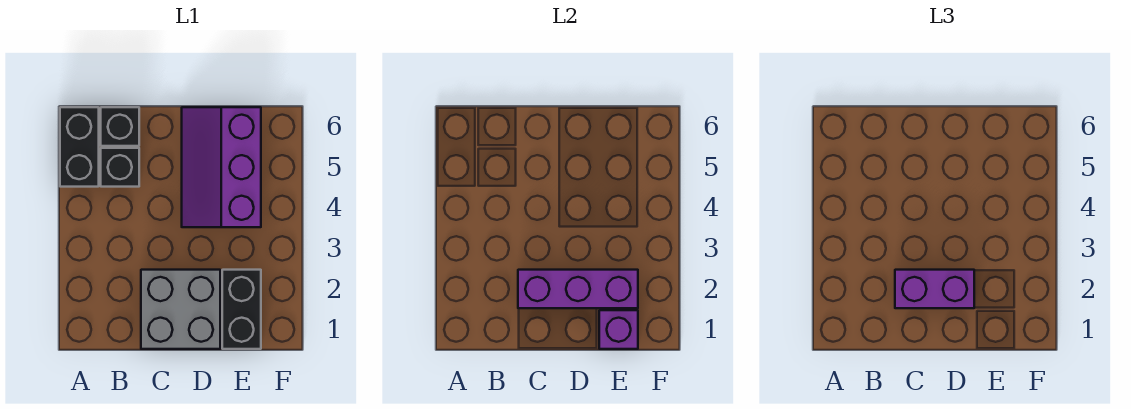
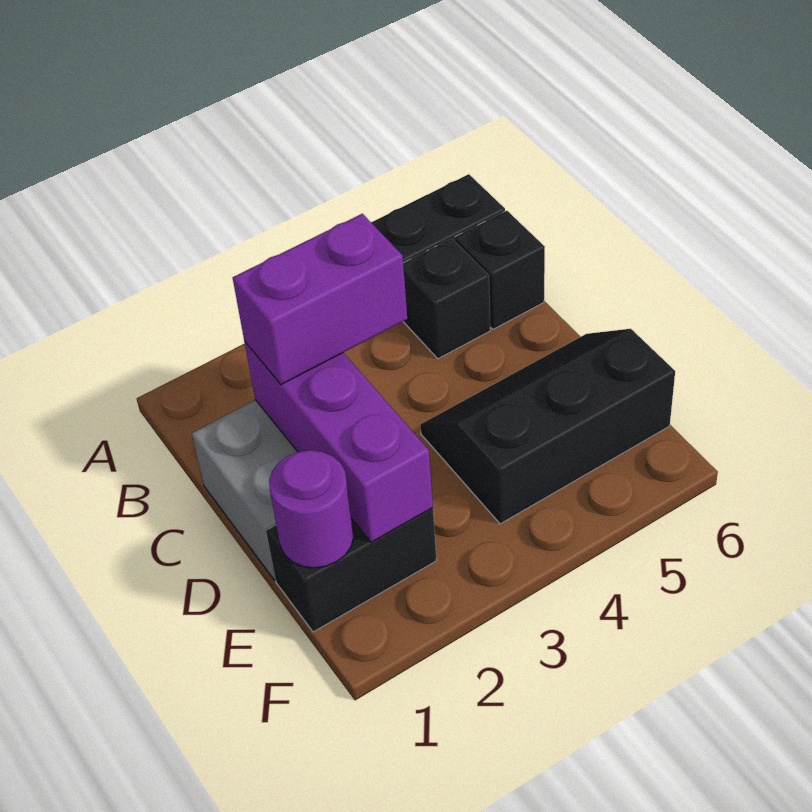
purple 1x2 brick [895,270,974,308] -> purple 1x2 brick turned to [233,214,407,385]
purple 2x3 slope [182,107,261,227] -> black 2x3 slope [420,329,675,524]
purple 1x1 brick [599,310,638,349] -> purple 1x1 round brick [269,450,354,568]

